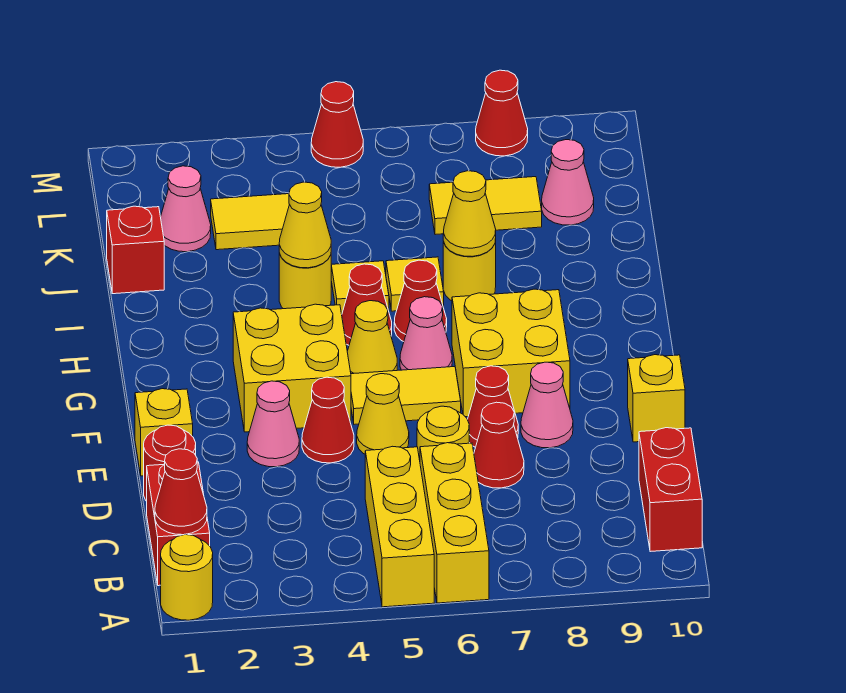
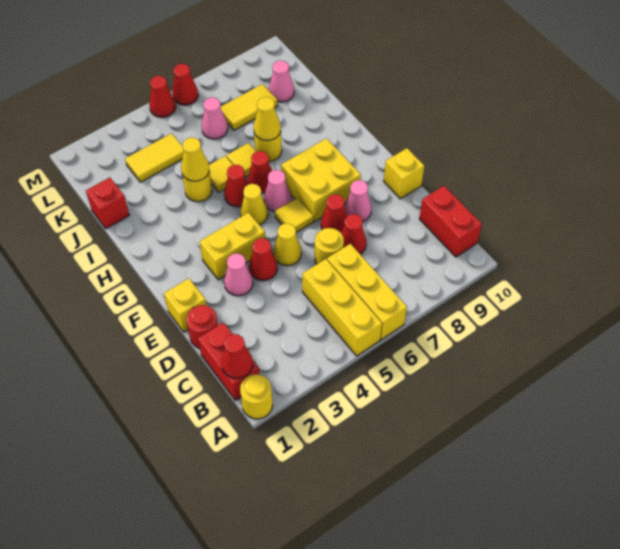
yellow 2x2 brick [233,304,351,432] -> yellow 1x2 brick [200,213,265,280]
yellow 1x2 tile [351,367,461,424] -> yellow 1x1 tile [275,198,314,233]
pink 1x1 cone [161,166,211,252] -> pink 1x1 cone moved to [202,97,228,139]
red 1x1 cone [476,70,528,156] -> red 1x1 cone moved to [172,64,198,105]

